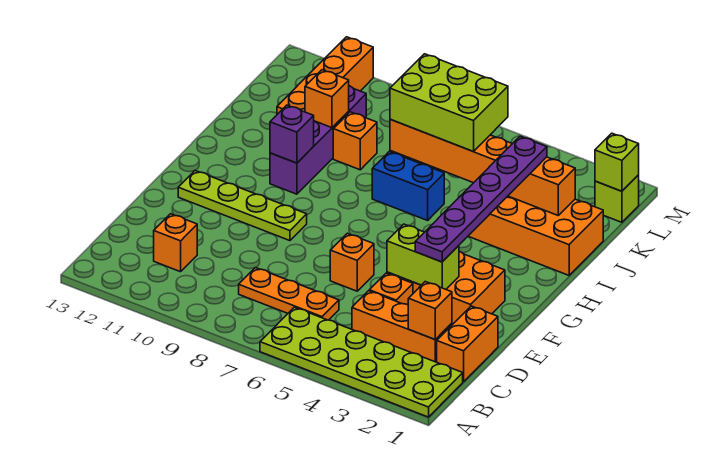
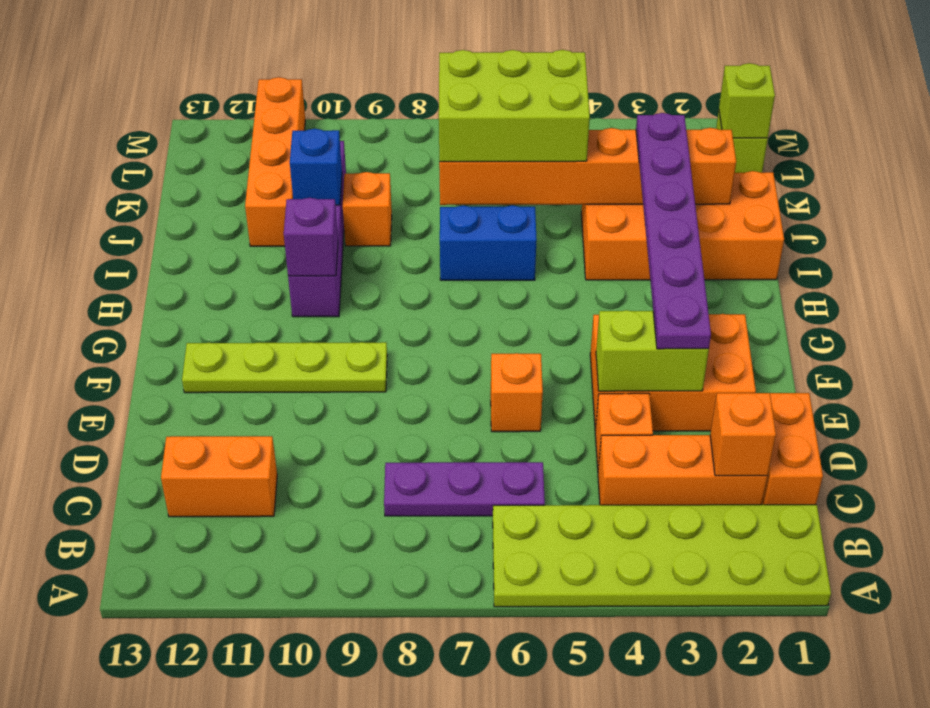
orange 1x3 plate [239,268,339,320] -> purple 1x3 plate [384,462,545,516]
orange 1x1 brick [154,214,197,272] -> orange 1x2 brick [161,436,277,517]
orange 1x1 brick [305,70,349,128] -> blue 1x1 brick [290,129,342,205]

